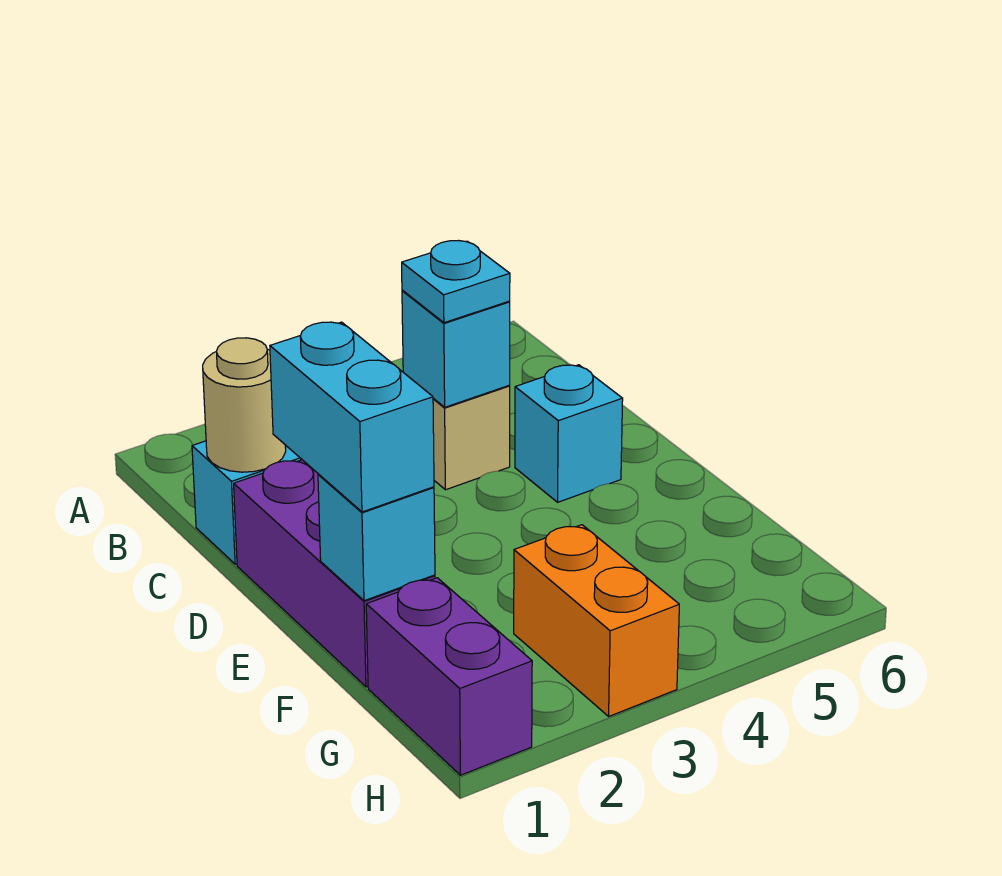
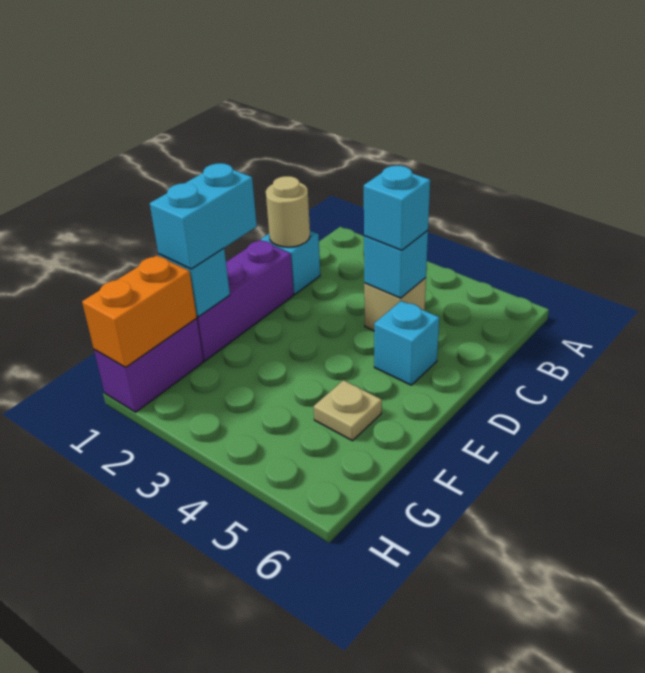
cyan 1x1 plate [402,241,510,323] -> cyan 1x1 brick [364,166,430,250]
none -> tan 1x1 plate [314,380,382,441]
orange 1x2 brick [514,525,679,716] -> orange 1x2 brick moved to [82,255,197,367]

